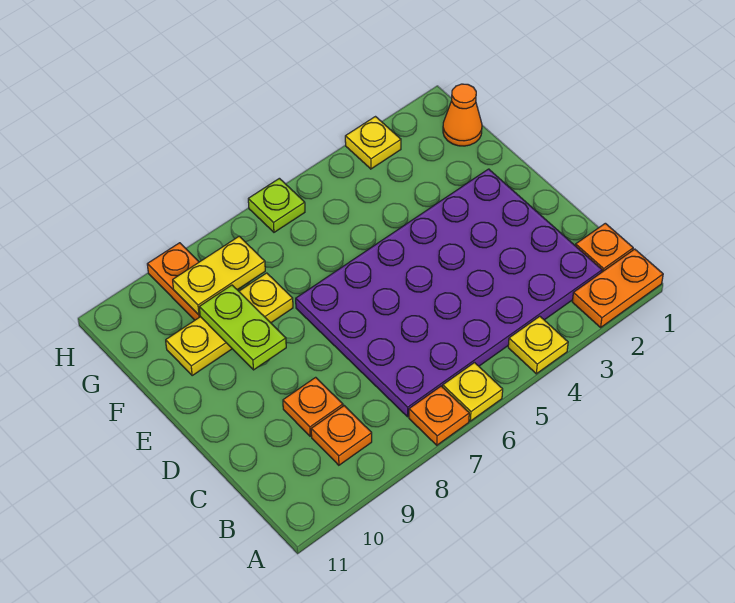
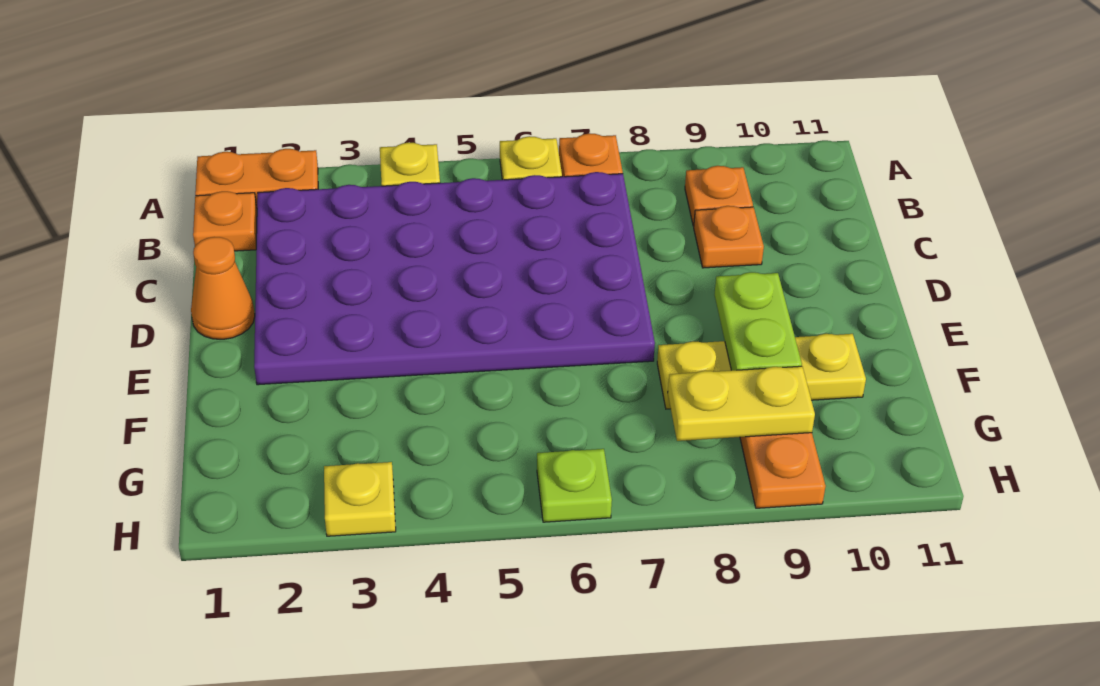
orange 1x1 cone [443,84,482,146] -> orange 1x1 cone moved to [191,237,255,339]

